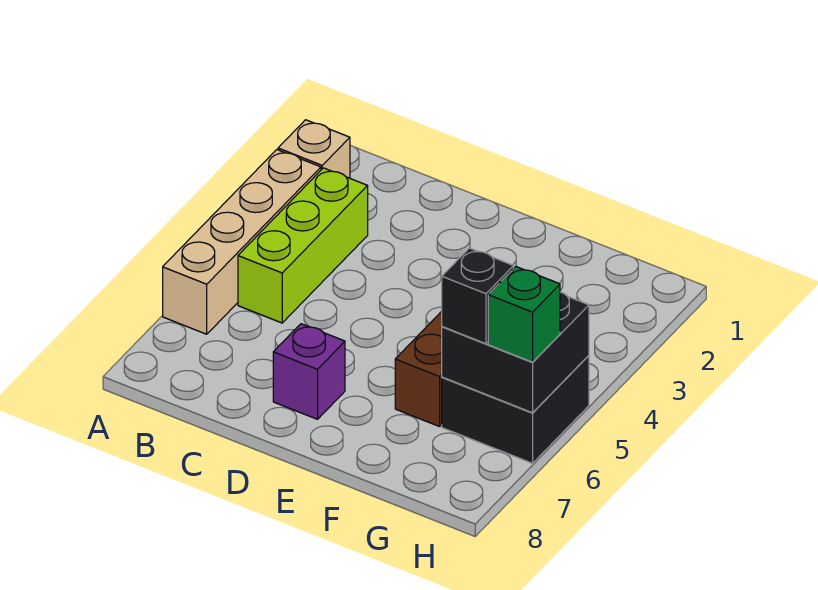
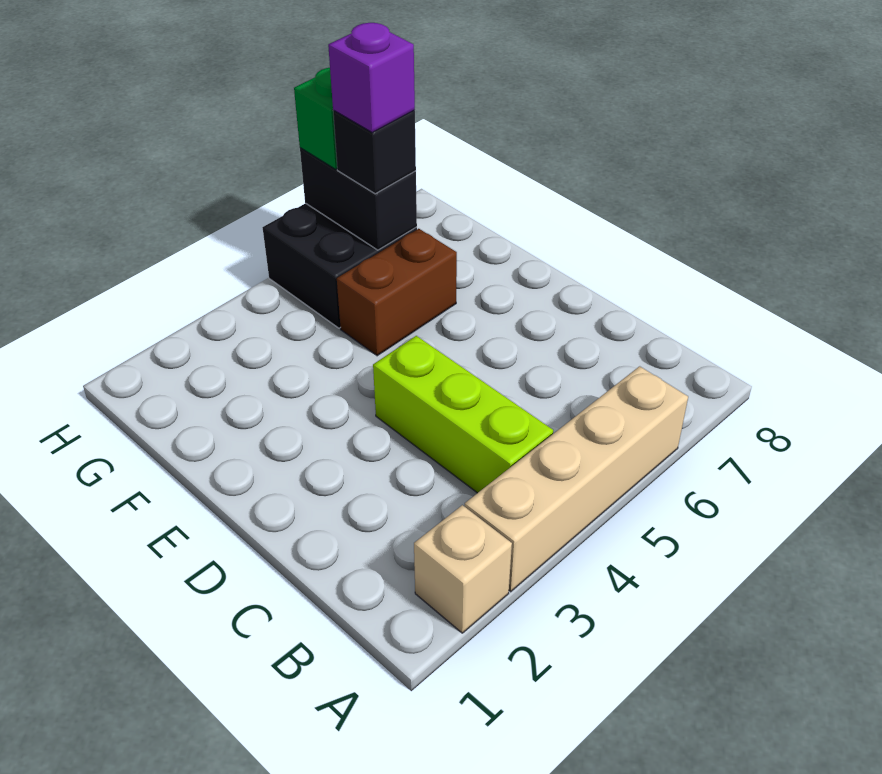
lime 1x3 brick [238,168,368,323] -> lime 1x3 brick turned to [373,336,553,493]
purple 1x1 brick [273,324,345,419] -> purple 1x1 brick moved to [328,23,415,132]
black 2x2 brick [442,292,589,413] -> black 1x2 brick [300,148,417,250]

